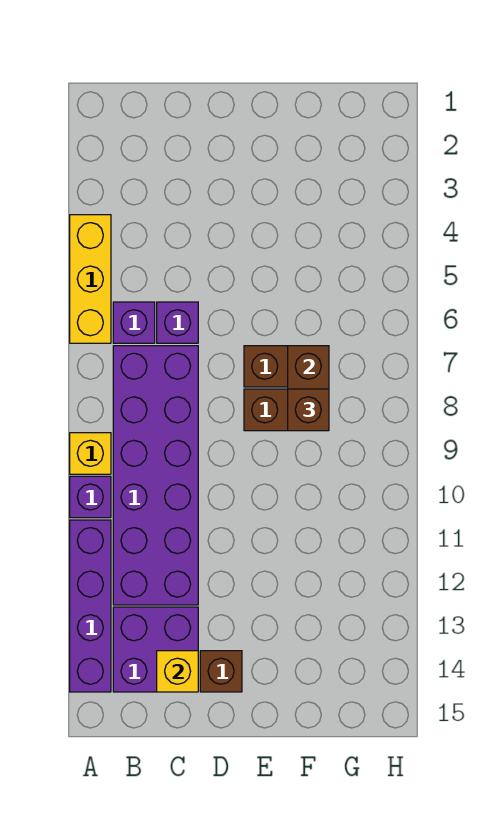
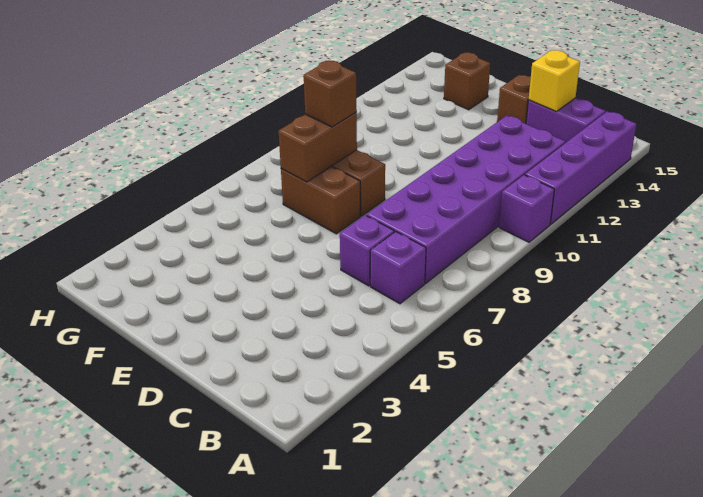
yellow 1x3 brick [70,215,111,343] -> none
yellow 1x1 brick [70,433,111,474] -> none
purple 2x2 brick [113,607,198,692] -> purple 1x2 brick [526,98,605,143]
none -> brown 1x1 brick [444,53,490,110]

